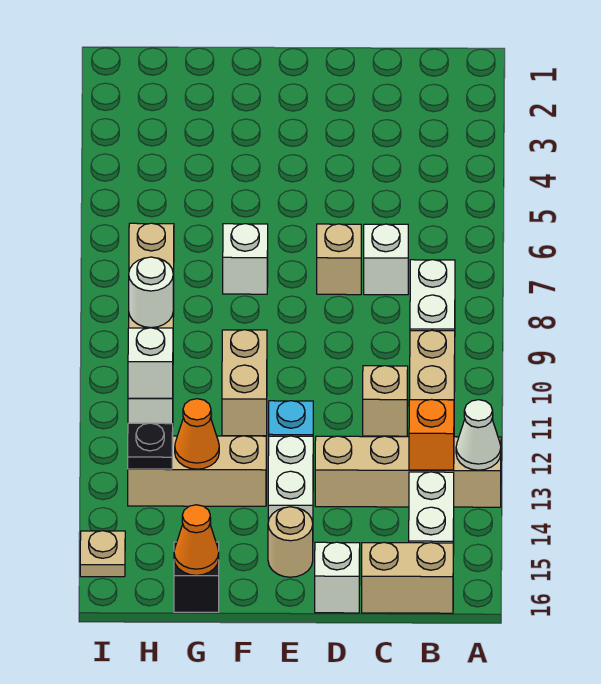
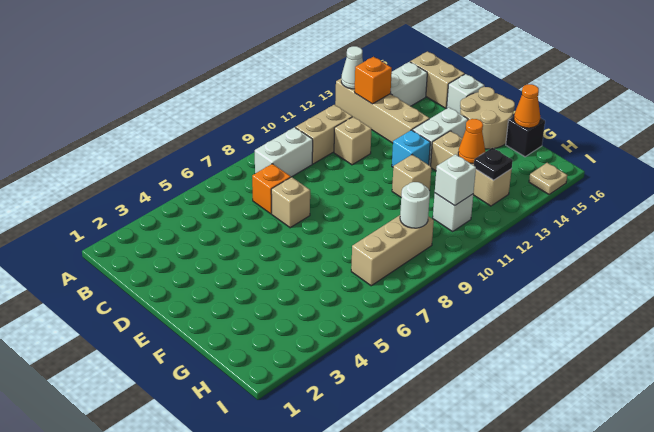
white 1x1 brick [364,224,408,295] -> orange 1x1 brick [252,164,291,214]
tan 1x1 round brick [268,507,313,577] -> tan 2x2 round brick [460,87,515,149]
white 1x1 brick [223,224,268,294] -> none
tan 1x2 brick [222,330,267,436] -> tan 1x1 brick [392,155,431,197]

